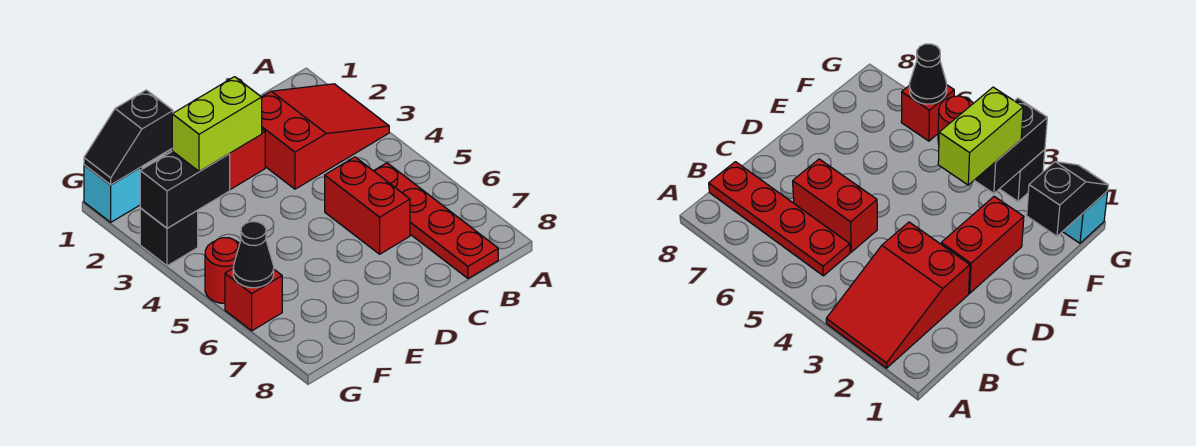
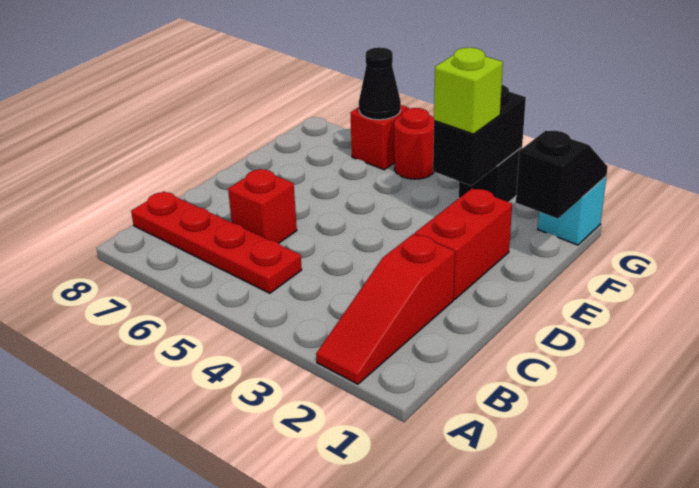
red 2x3 slope [262,84,389,189] -> red 1x3 slope [316,234,455,384]
red 1x2 brick [325,157,410,254] -> red 1x1 brick [228,169,297,243]
lime 1x2 brick [172,77,262,172] -> lime 1x1 brick [434,48,503,134]

